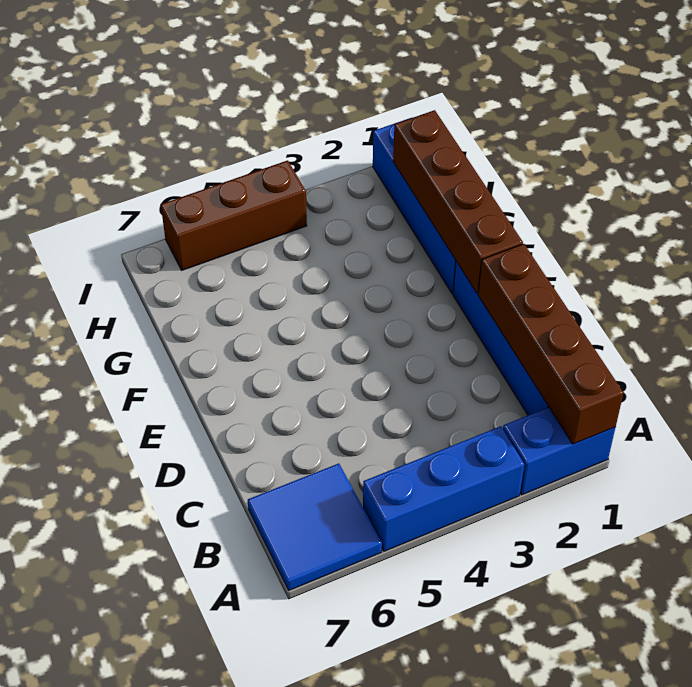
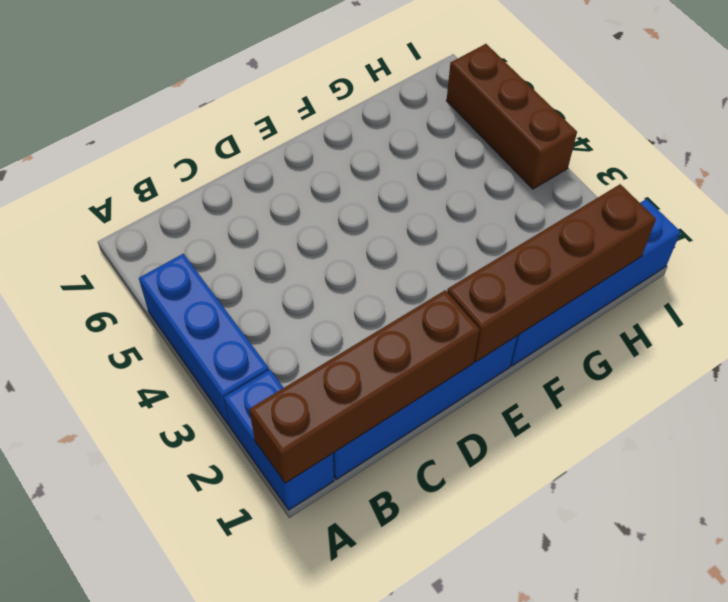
blue 2x2 tile [248,463,382,590] -> none

